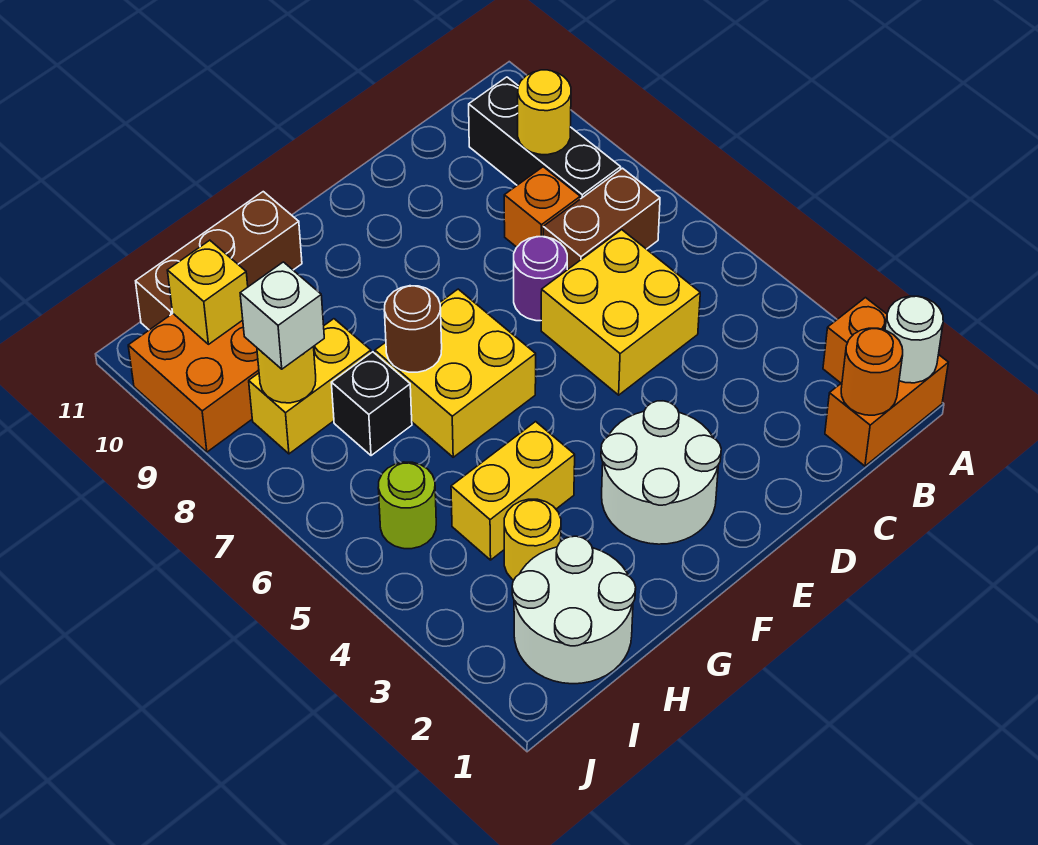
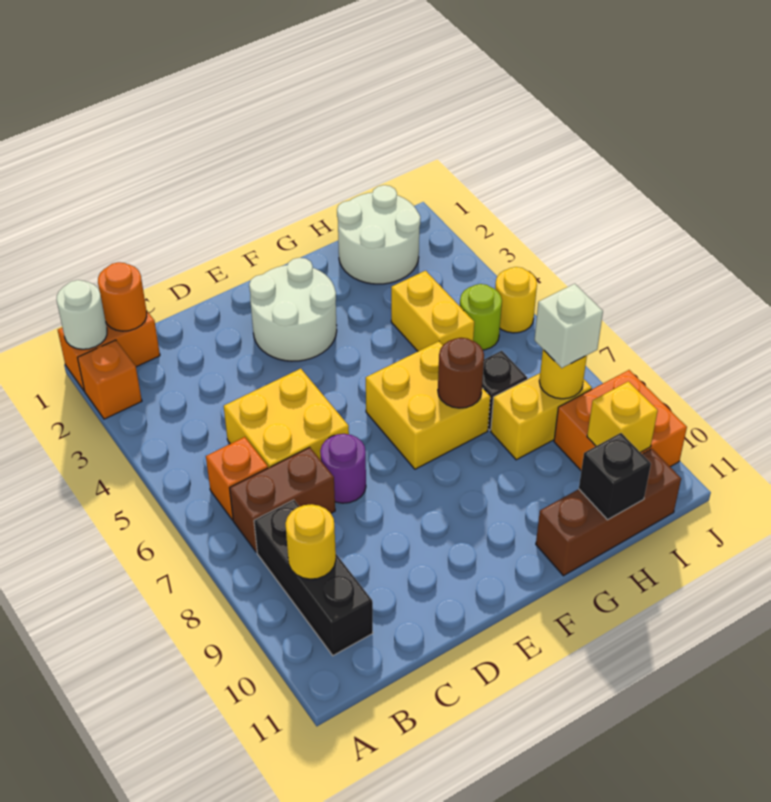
orange 1x1 brick [504,167,580,247] -> orange 1x1 brick moved to [206,437,268,520]
yellow 1x2 brick [451,422,575,560] -> yellow 1x2 brick turned to [391,271,474,351]
yellow 1x1 round brick [504,499,561,580] -> yellow 1x1 round brick moved to [495,267,537,333]
none -> black 1x1 brick [579,433,651,520]

